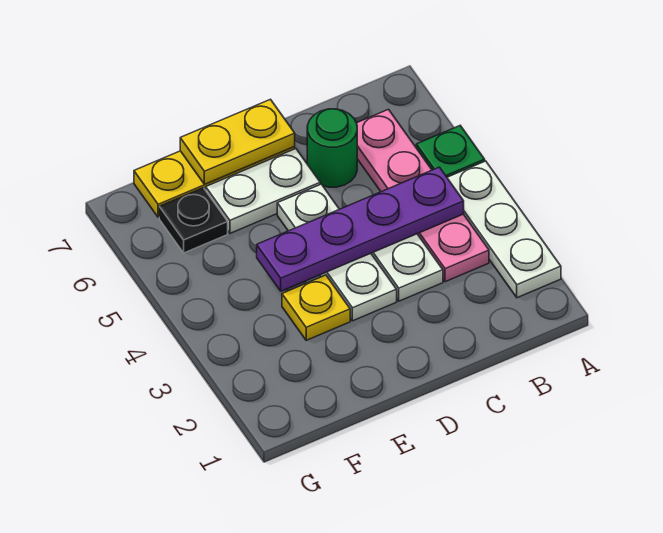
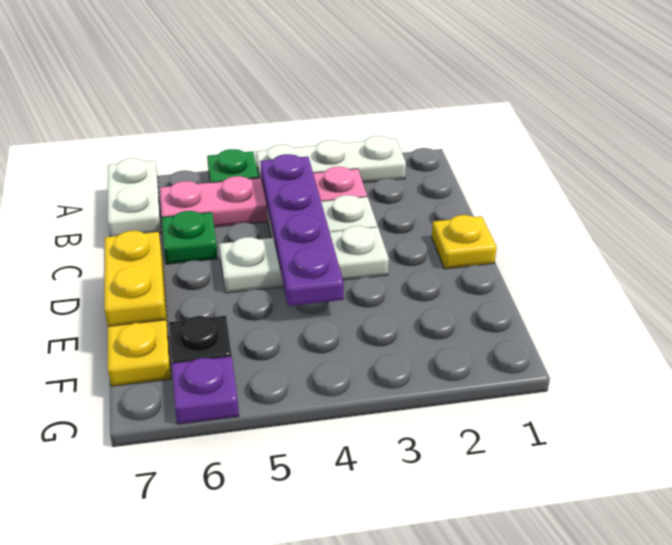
green 1x1 round brick [307,109,357,187] -> green 1x1 plate [162,211,218,264]
white 1x2 plate [206,149,320,233] -> white 1x2 plate moved to [108,158,161,237]
yellow 1x1 plate [282,275,350,340] -> yellow 1x1 plate moved to [432,215,497,269]
none -> purple 1x1 plate [172,357,239,424]

